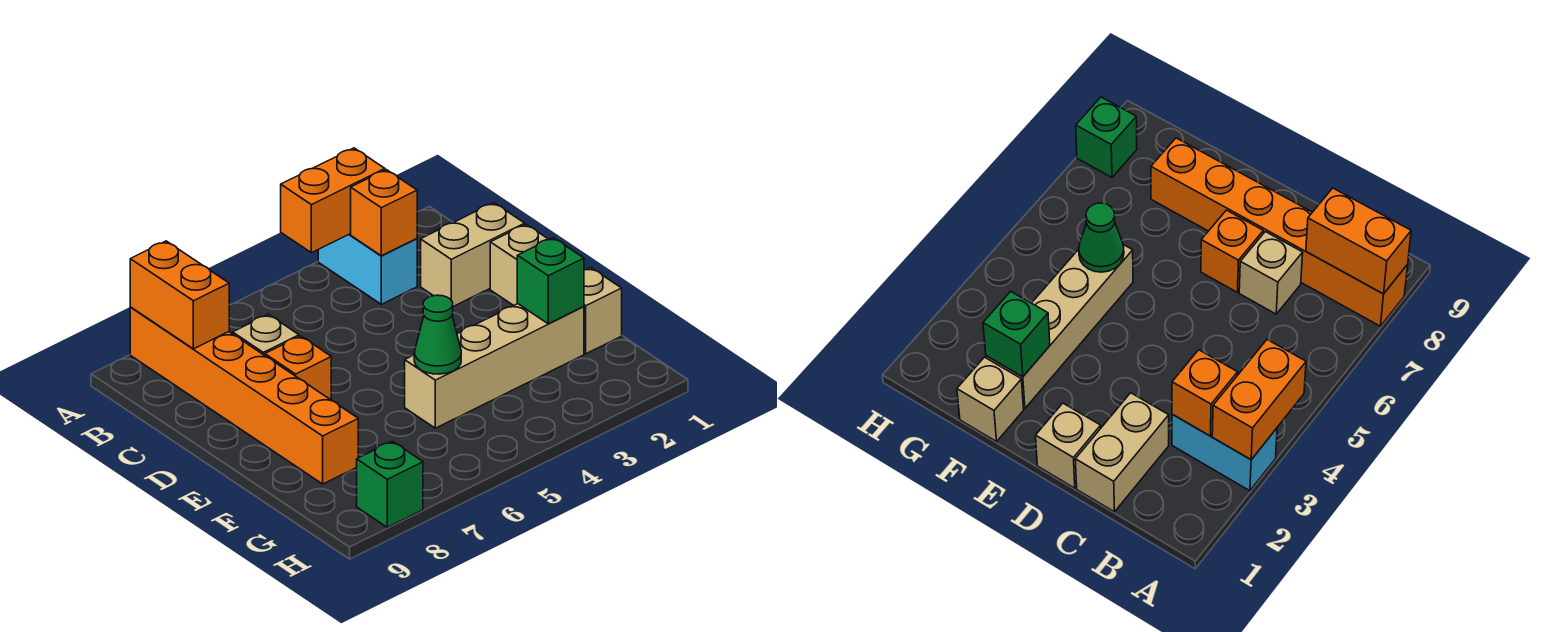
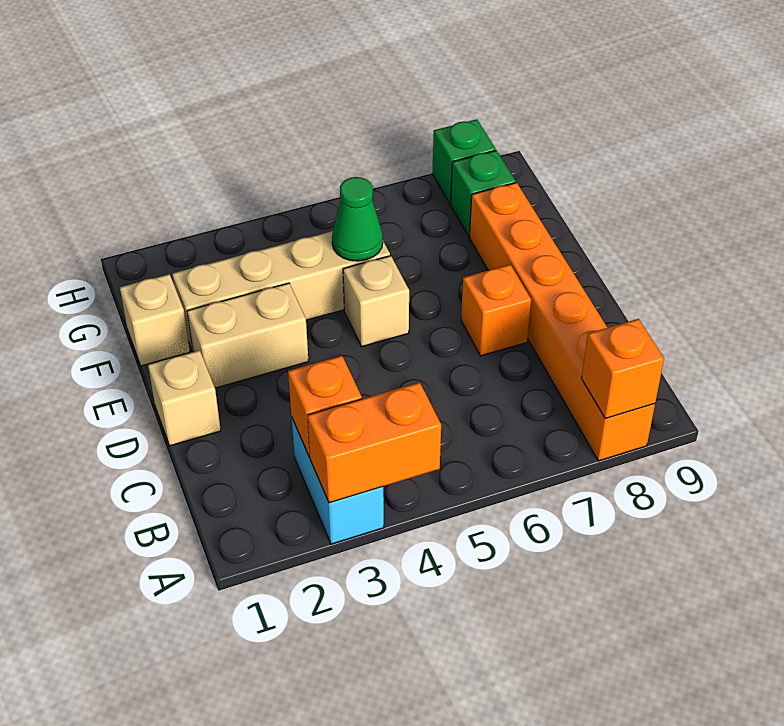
orange 1x2 brick [130,241,229,349] -> orange 1x1 brick [582,319,664,418]
tan 1x2 brick [421,203,525,307] -> tan 1x2 brick moved to [187,283,308,388]
tan 1x1 brick [233,314,299,355] -> tan 1x1 brick moved to [343,256,409,347]
green 1x1 brick [517,238,584,324] -> green 1x1 brick moved to [451,150,516,236]

